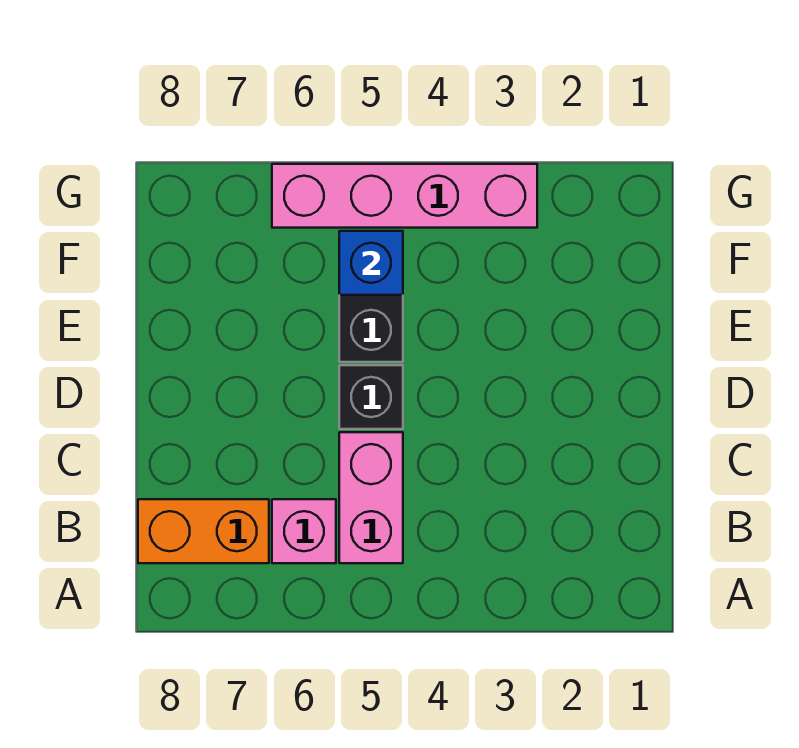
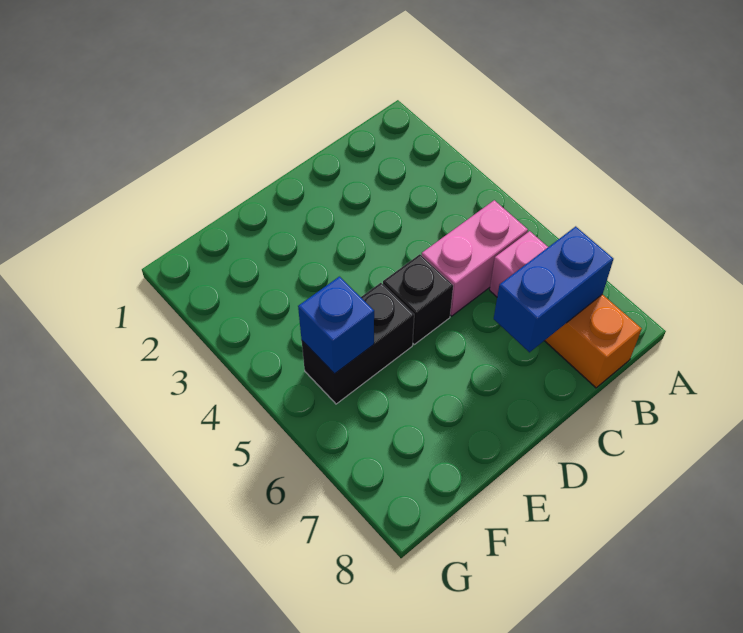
none -> blue 1x2 brick [494,226,613,352]
pink 1x4 brick [272,164,537,228] -> none

